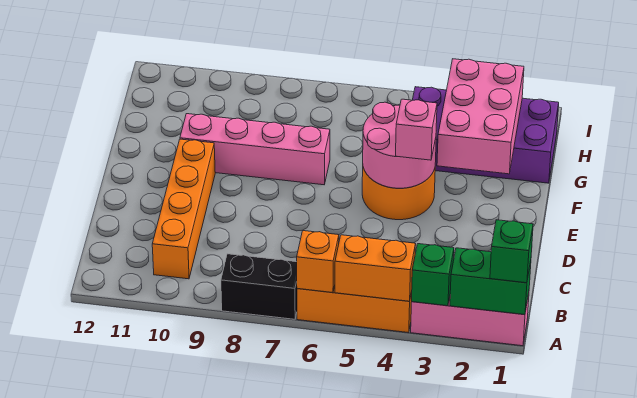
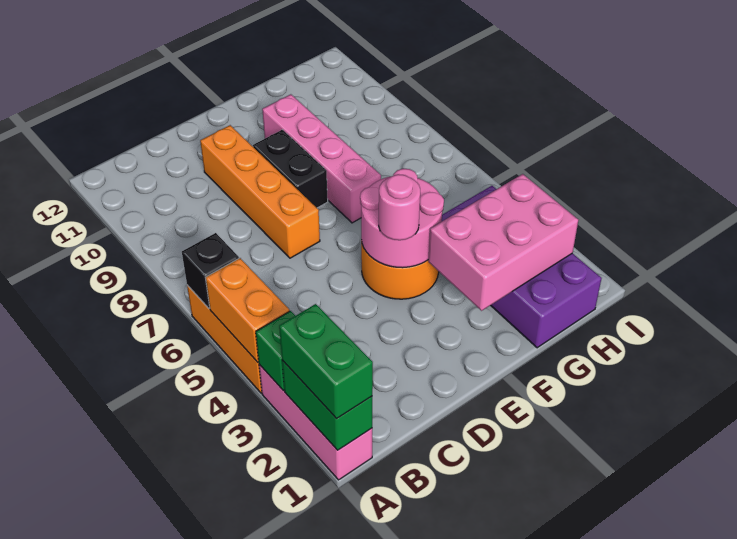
green 1x1 brick [490,220,533,283] -> green 1x2 brick [279,304,373,419]
orange 1x1 brick [297,231,339,293] -> black 1x1 brick [182,233,239,309]
black 1x2 brick [221,254,297,319] -> black 1x2 brick moved to [253,130,328,208]
orange 1x4 brick [152,139,215,279] -> orange 1x4 brick turned to [200,125,320,258]
pink 1x1 brick [396,99,437,160] -> pink 1x1 round brick [379,174,420,240]

